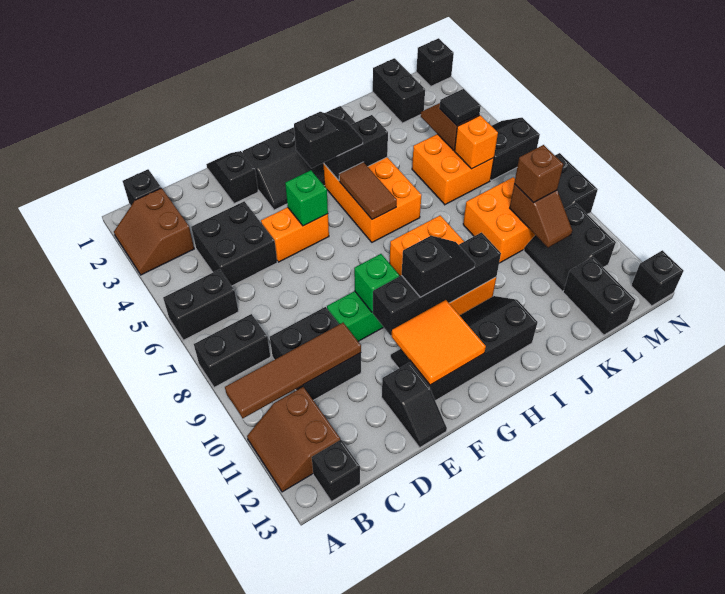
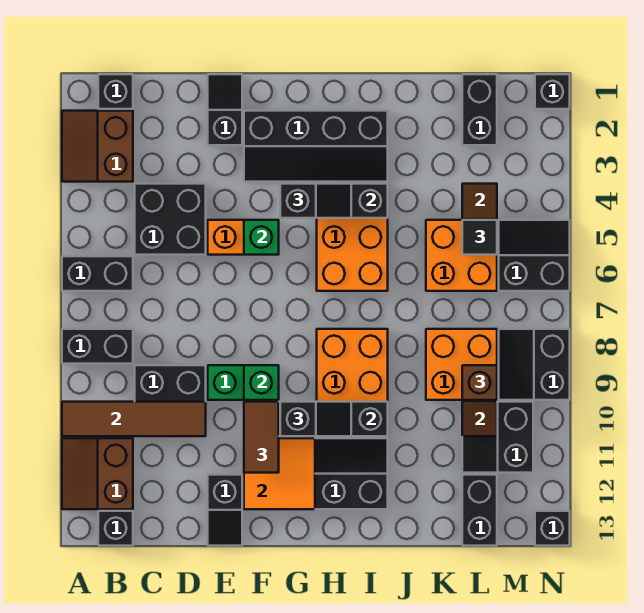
brown 1x2 tile [339,162,397,220] -> brown 1x2 tile moved to [244,402,279,473]
orange 1x1 brick [455,115,498,169] -> none

